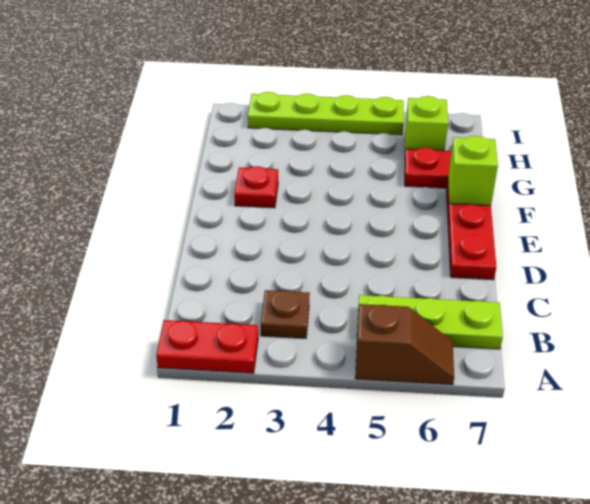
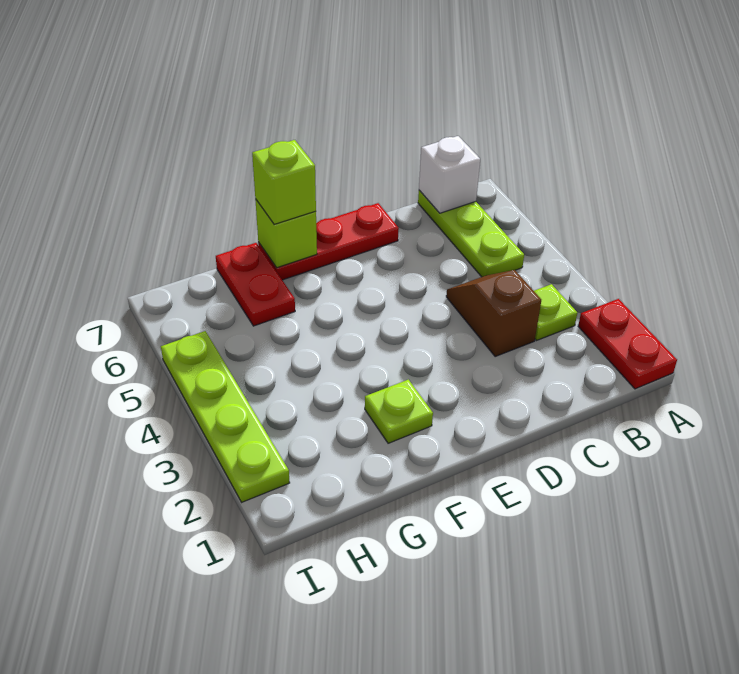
brown 1x2 slope [355,304,454,385] -> brown 1x2 slope moved to [446,270,541,357]
brown 1x1 plate [261,290,310,338] -> lime 1x1 plate [534,284,577,340]
none -> white 1x1 brick [419,136,480,213]
red 1x1 plate [234,166,278,208] -> lime 1x1 plate [365,380,433,443]
lime 1x1 brick [405,96,448,152] -> lime 1x1 brick moved to [252,140,316,224]

